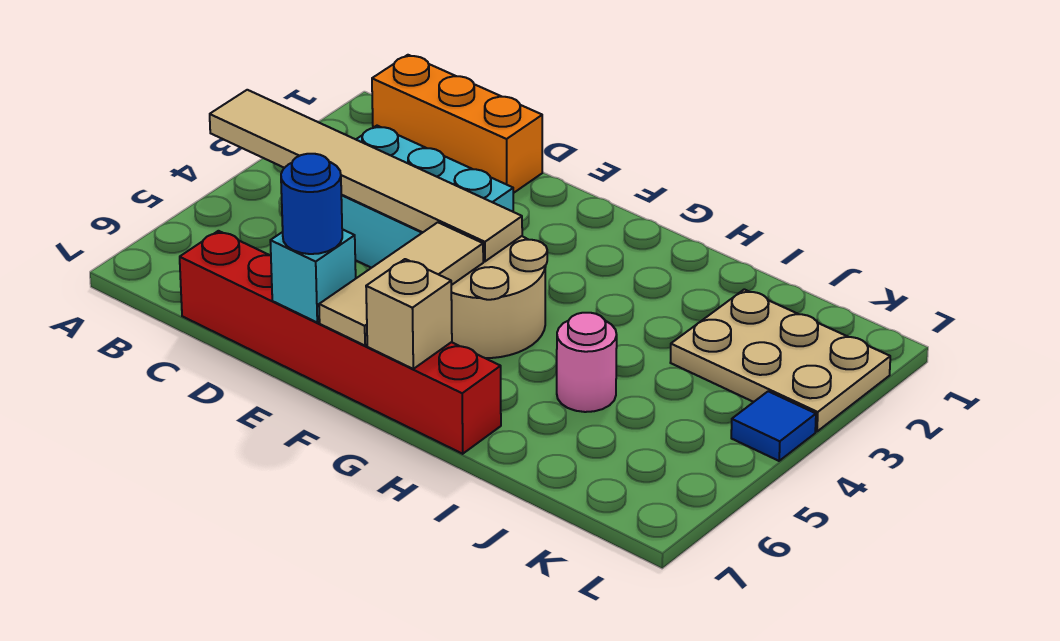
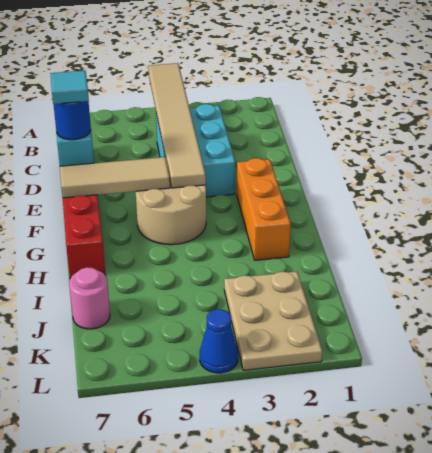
orange 1x3 brick [372,55,542,193] -> orange 1x3 brick moved to [237,158,291,260]
none -> cyan 1x1 tile [50,70,89,104]
tan 1x1 brick [366,259,452,369] -> none
pink 1x1 round brick [557,313,617,412] -> pink 1x1 round brick moved to [69,267,110,329]
blue 1x1 tile [731,391,816,461] -> blue 1x1 cone [200,309,238,373]

